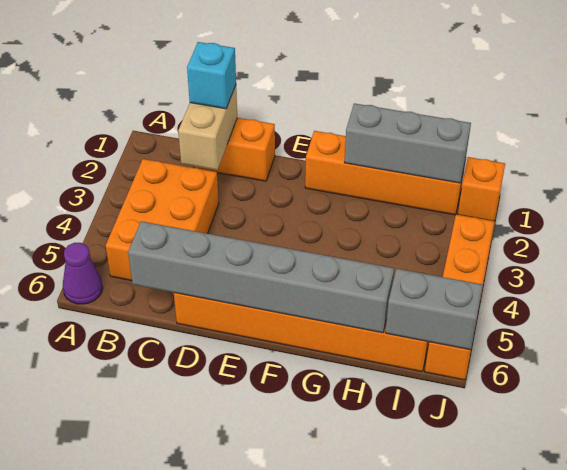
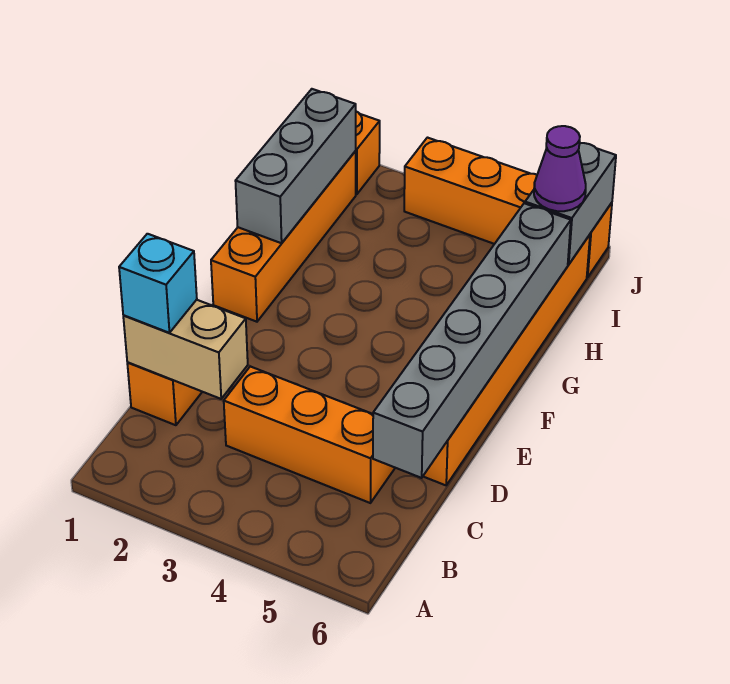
purple 1x1 cone [63,243,103,304] -> purple 1x1 cone moved to [534,126,586,211]
orange 2x3 brick [106,159,219,281] -> orange 1x3 brick [224,366,395,503]

